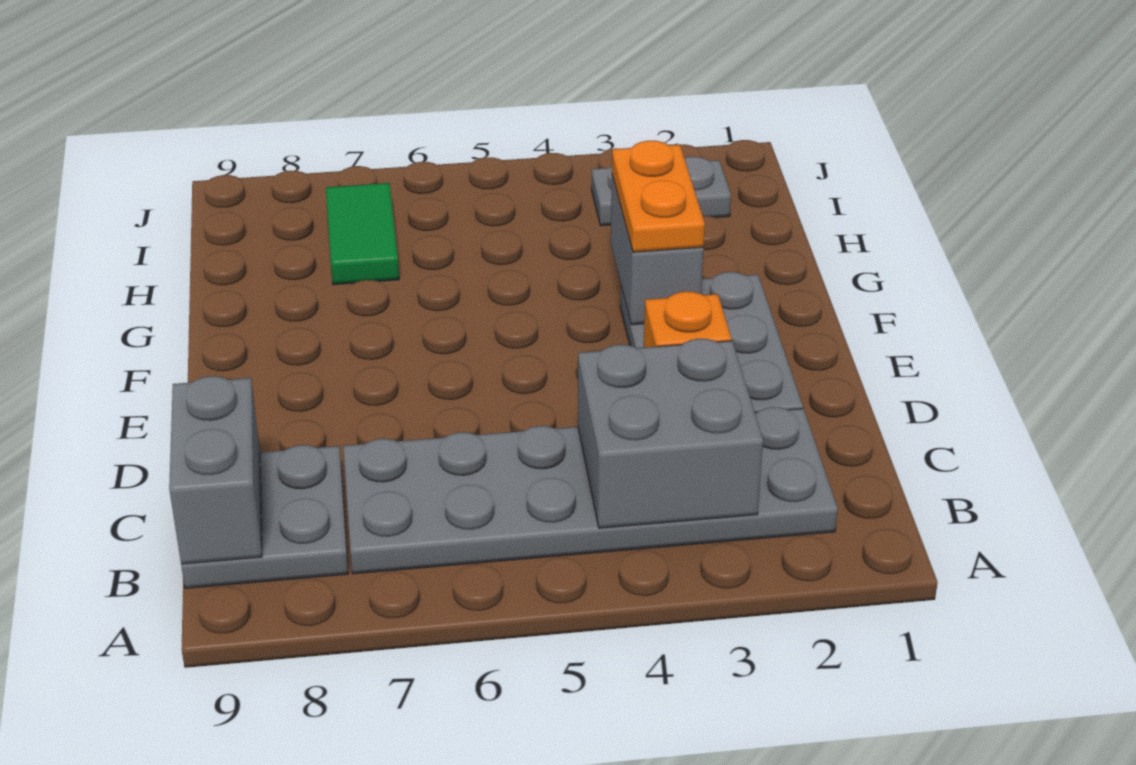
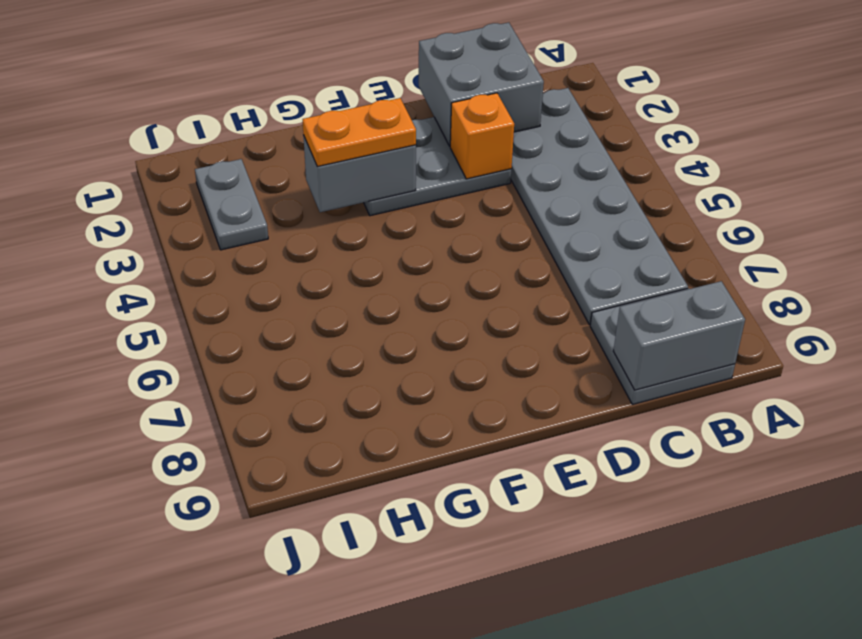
grey 2x2 brick [578,339,763,528] -> grey 2x2 brick moved to [419,23,544,146]
green 1x2 tile [326,183,399,285] -> none

